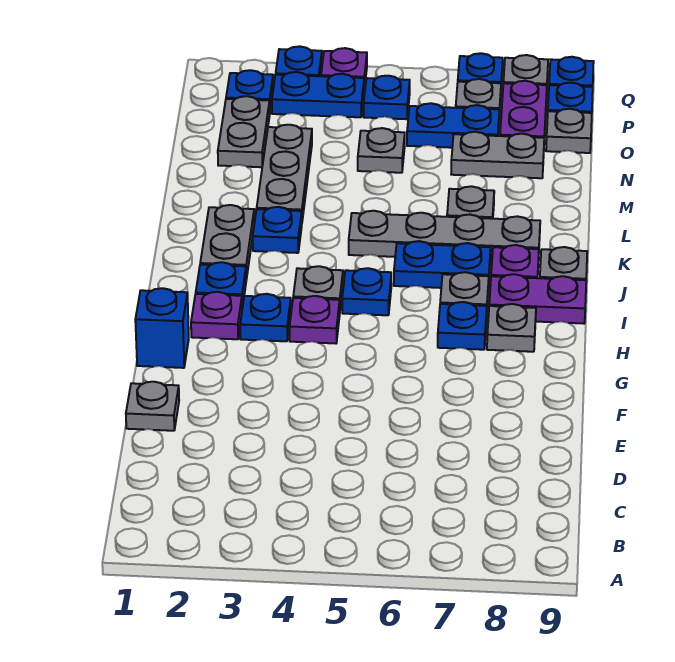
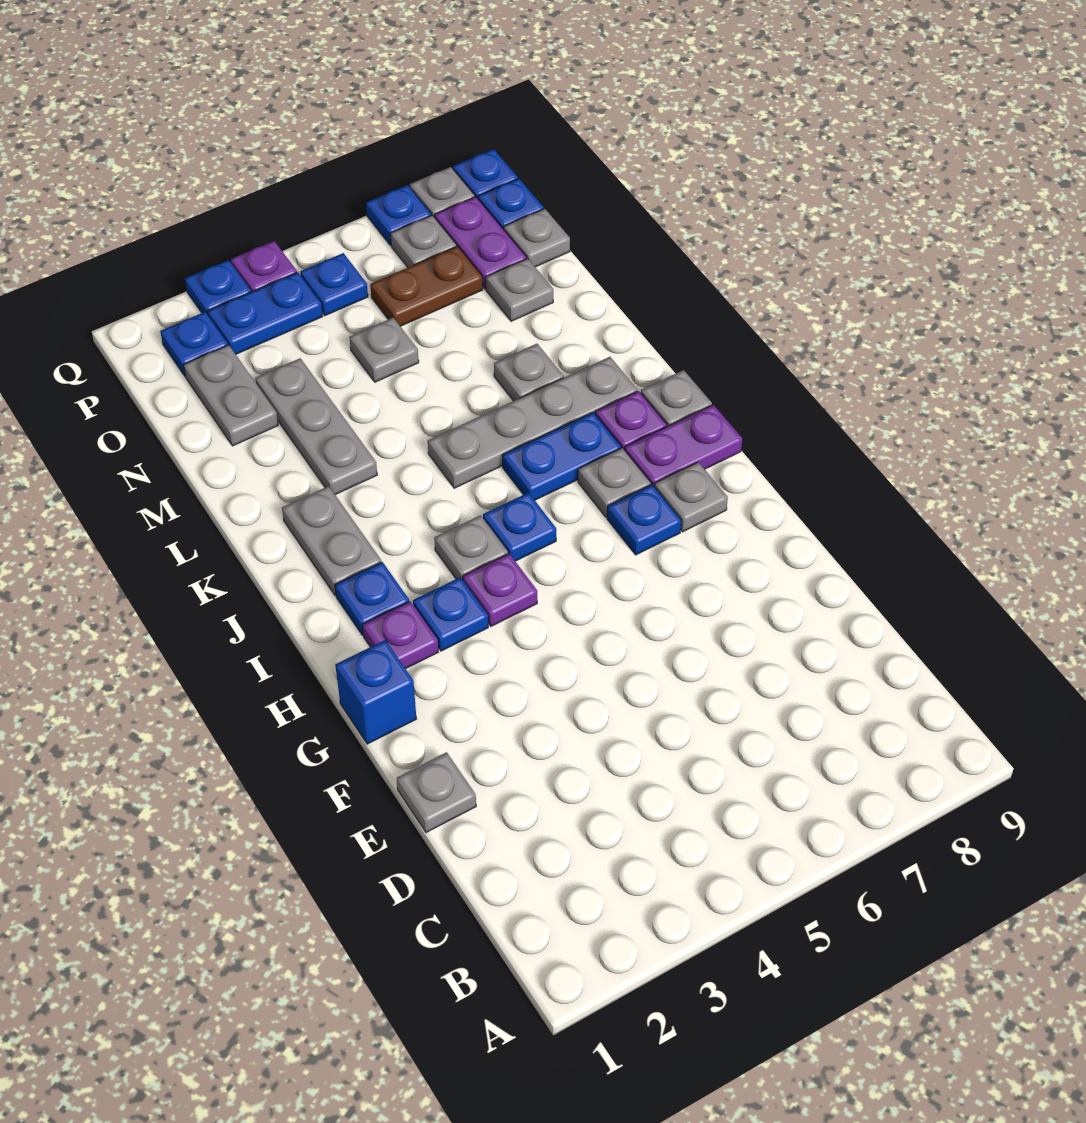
blue 1x1 plate [253,207,302,253] -> none
grey 1x2 plate [451,132,544,178] -> grey 1x1 plate [486,259,553,321]
blue 1x2 plate [407,103,499,148] -> brown 1x2 plate [370,246,483,326]

